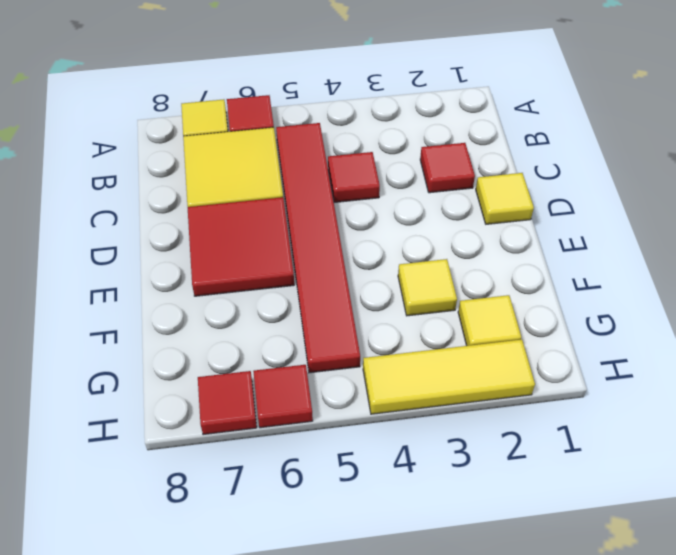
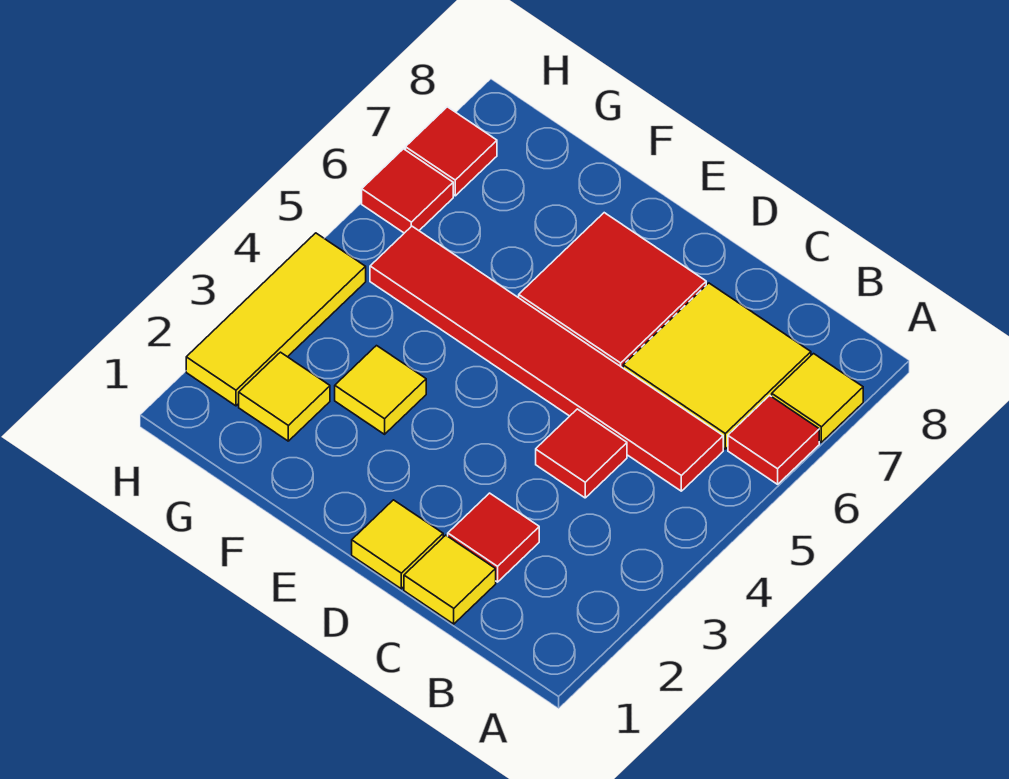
none -> yellow 1x1 tile [404,535,496,624]

